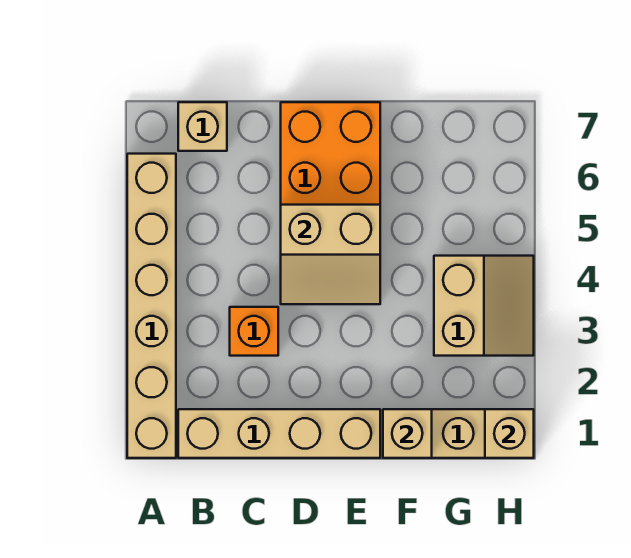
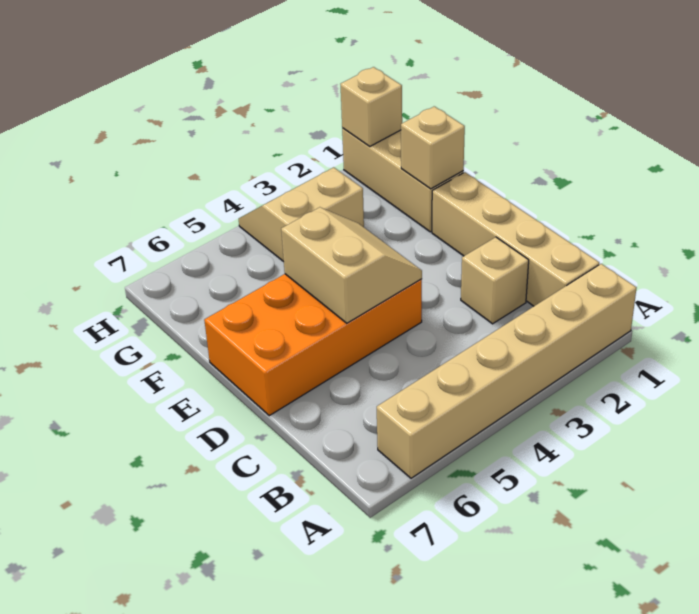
tan 1x1 brick [178,102,227,151] -> tan 1x1 brick moved to [461,237,529,324]
orange 1x1 brick [230,307,278,356] -> none

